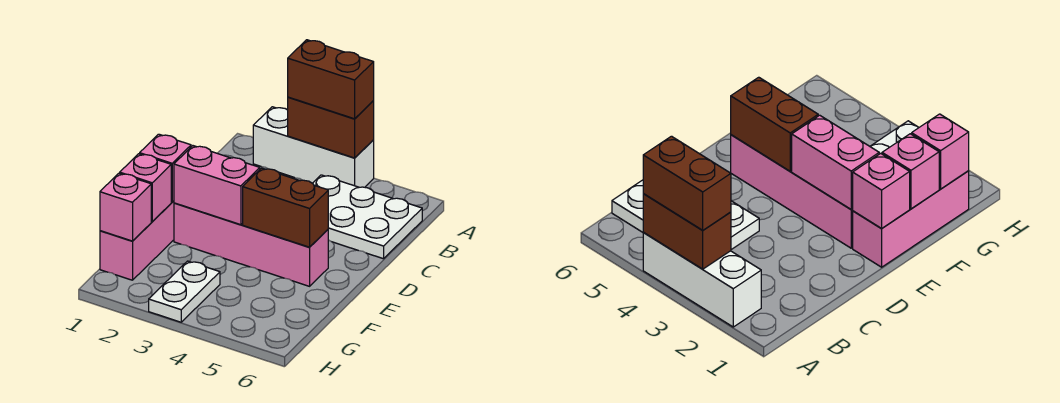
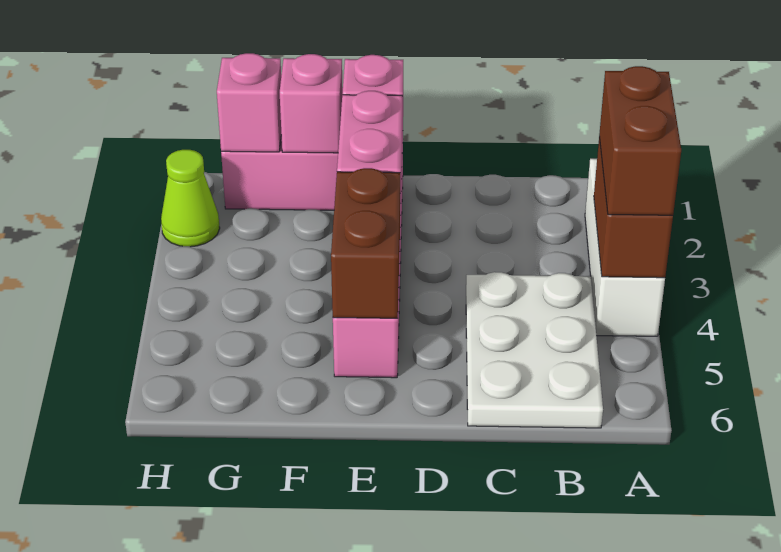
white 1x2 plate [149,261,220,322] -> none
none -> lime 1x1 cone [161,150,220,247]

